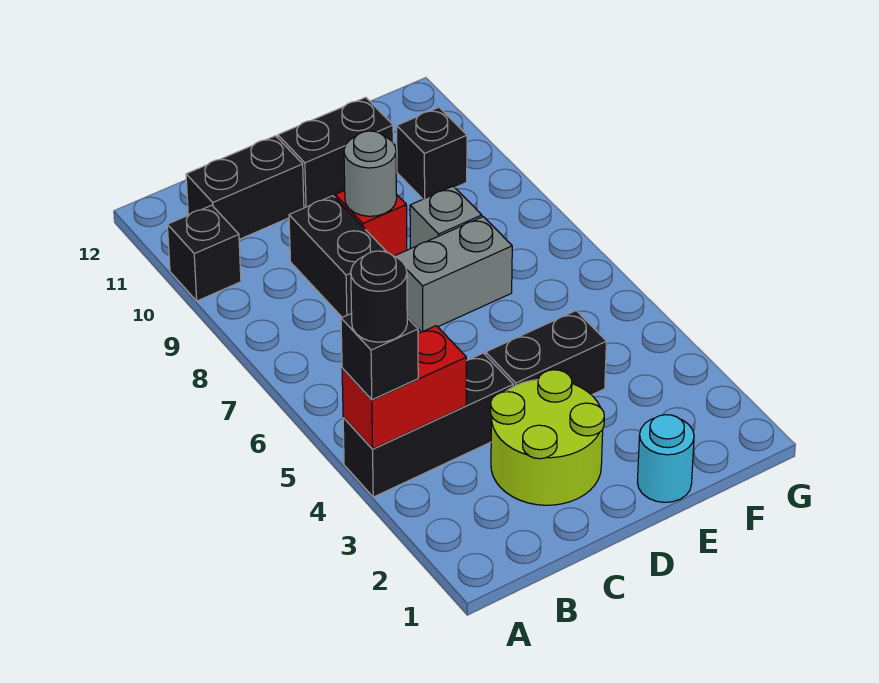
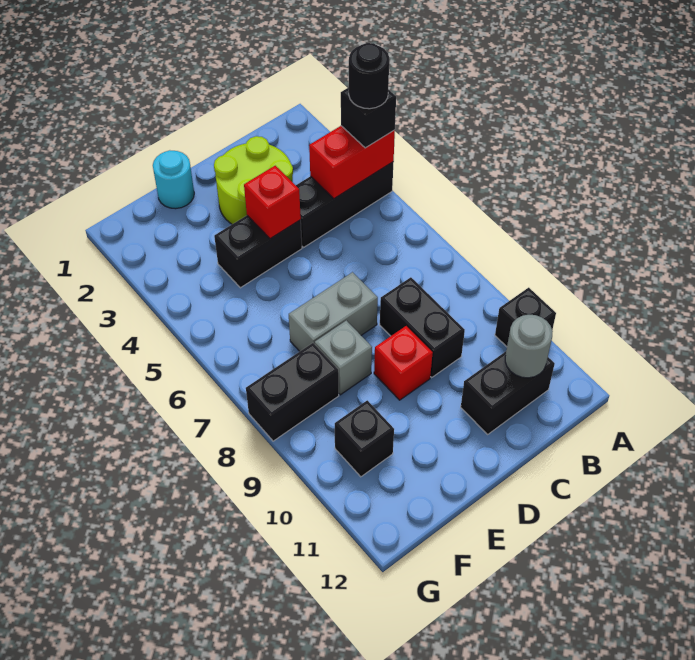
none -> red 1x1 brick [244,166,301,239]
grey 1x1 round brick [344,131,397,216] -> grey 1x1 round brick moved to [505,315,553,378]
black 1x2 brick [278,97,393,208] -> black 1x2 brick moved to [246,343,339,441]

